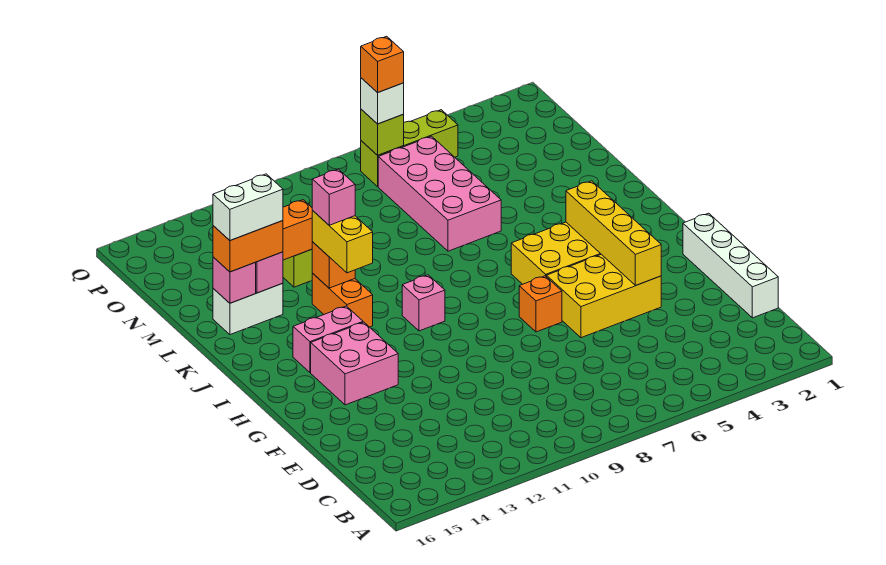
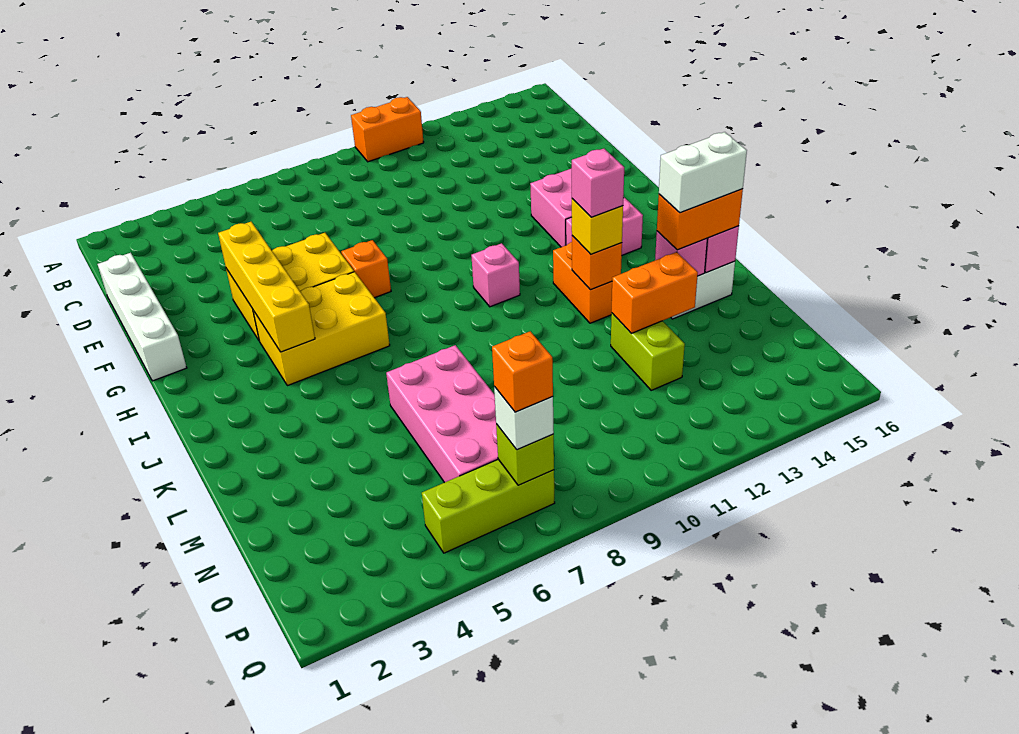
none -> orange 1x2 brick [351,97,424,162]
yellow 1x2 brick [312,211,373,273] -> yellow 1x1 brick [572,199,623,254]

